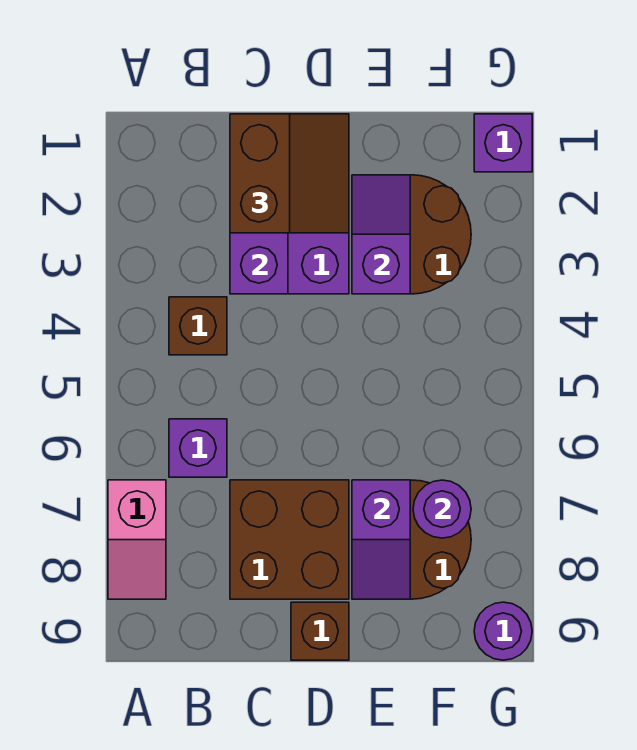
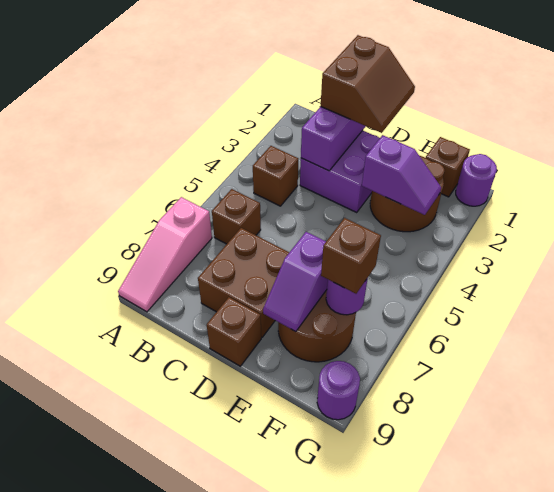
pink 1x2 slope [108,480,166,599] -> pink 1x3 slope [118,197,212,312]
purple 1x1 brick [169,419,227,477] -> brown 1x1 brick [212,189,261,244]
purple 1x2 slope [352,175,410,294] -> purple 1x2 slope turned to [362,135,441,215]
none -> brown 1x1 brick [426,137,470,197]
none -> brown 1x1 brick [321,218,381,294]
purple 1x1 brick [474,114,532,172] -> purple 1x1 round brick [456,154,497,206]

